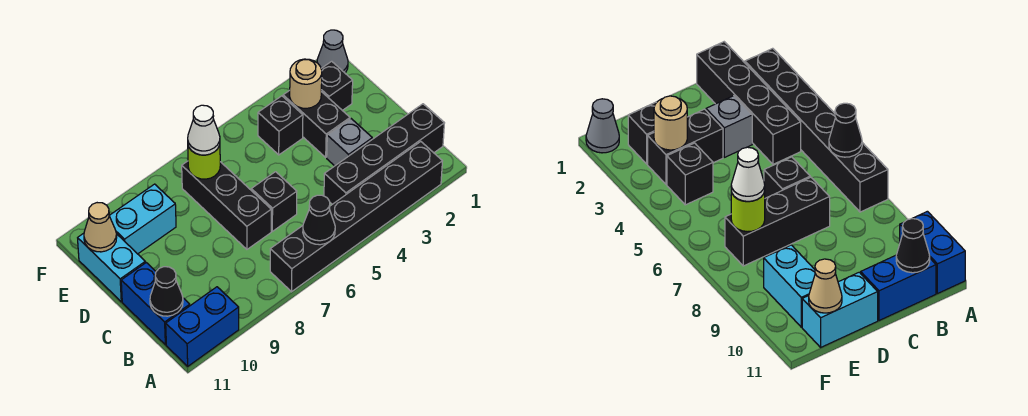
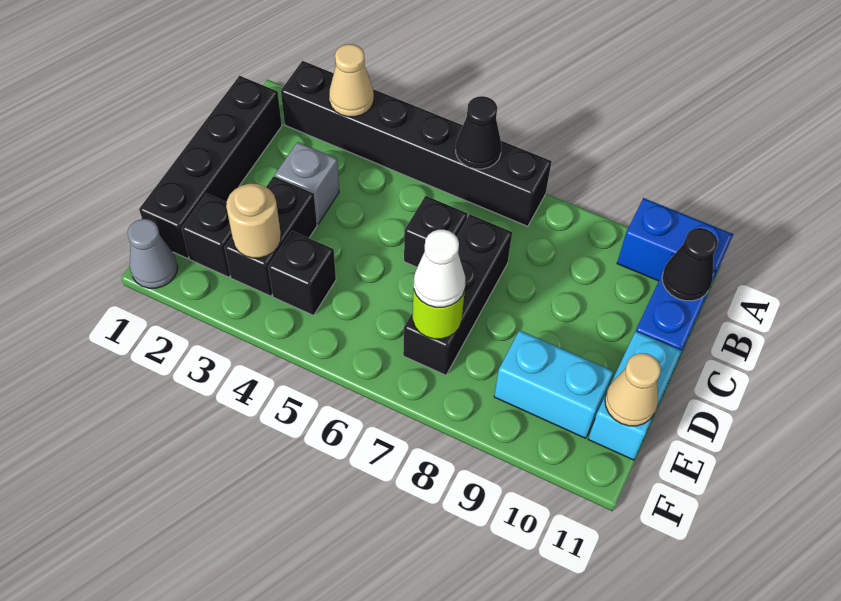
none -> tan 1x1 cone [329,44,374,117]
black 1x4 brick [324,104,444,204] -> black 1x4 brick turned to [139,76,282,259]

